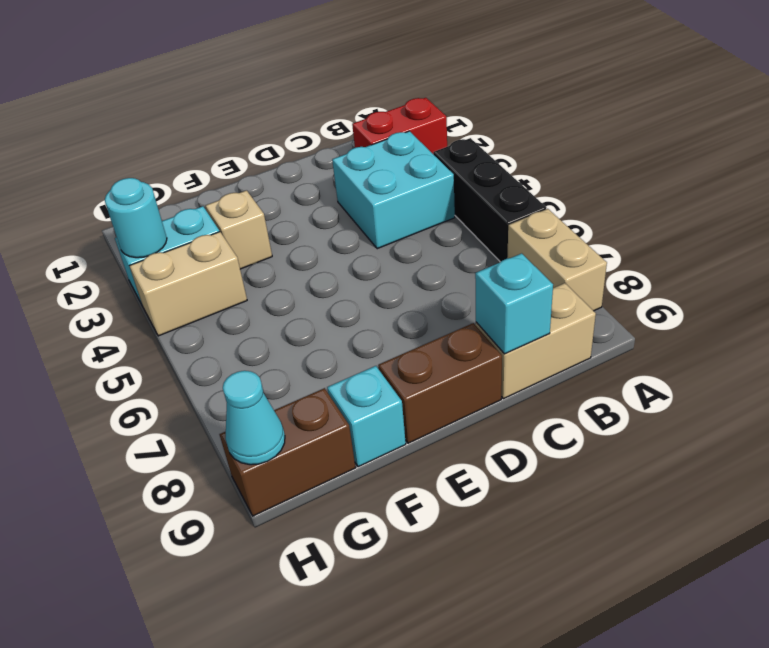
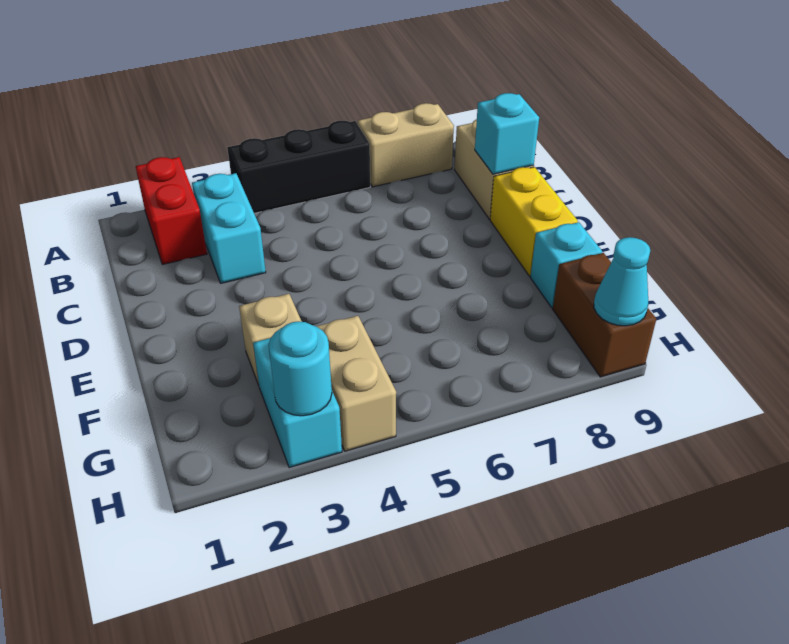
cyan 2x2 brick [332,131,455,249] -> cyan 1x2 brick [192,173,266,283]
brown 1x2 brick [378,323,502,443] -> yellow 1x2 brick [490,167,578,276]

